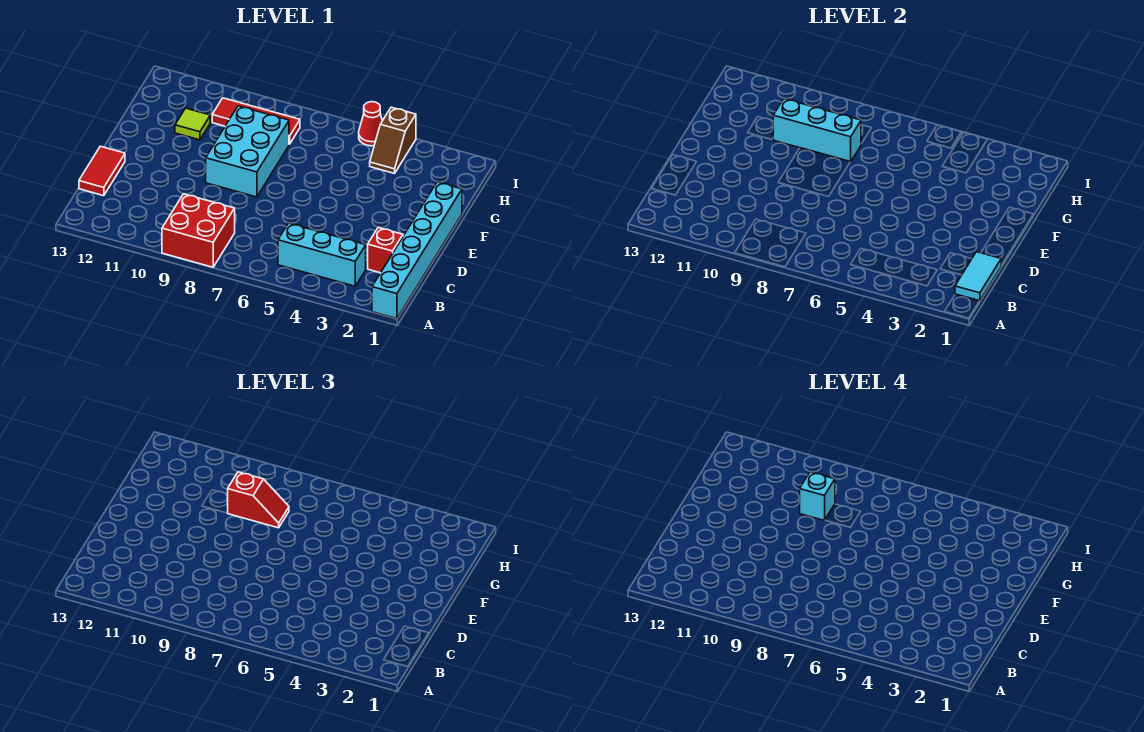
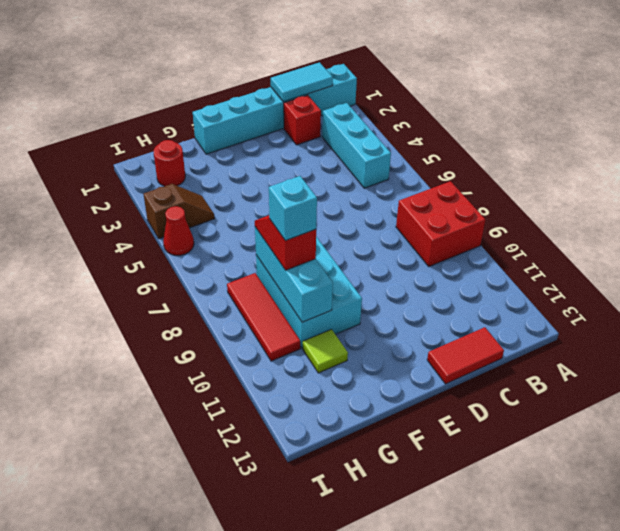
cyan 2x3 brick [206,106,289,197] -> cyan 2x3 brick turned to [256,237,362,348]
none -> red 1x1 round brick [153,140,185,186]

